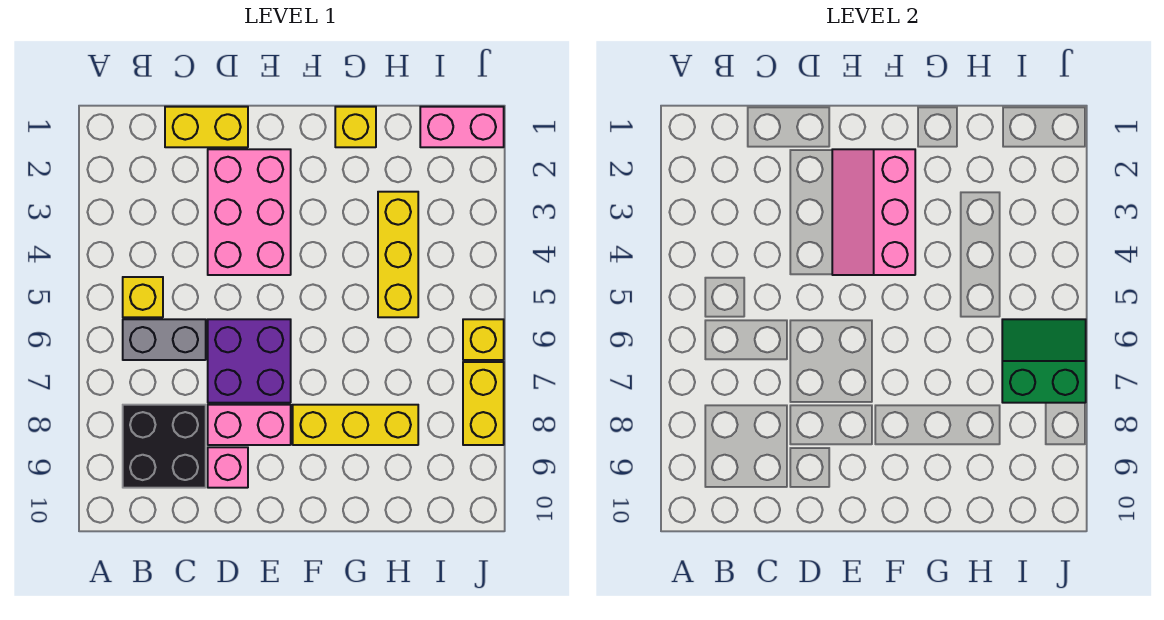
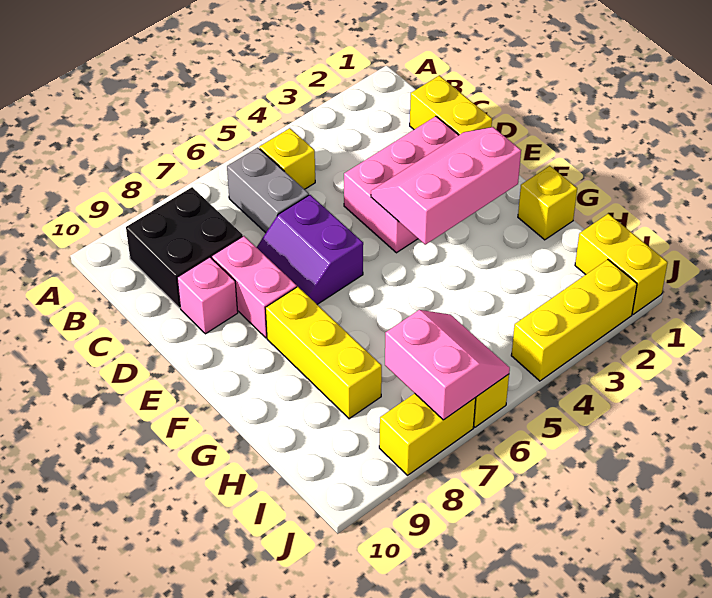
purple 2x2 brick [208,319,291,403] -> purple 2x2 slope [256,195,363,304]
yellow 1x3 brick [378,192,418,317] -> yellow 1x3 brick moved to [511,260,637,381]
pink 1x2 brick [420,107,504,147] -> yellow 1x2 brick [575,214,668,314]
green 2x2 slope [1002,319,1086,403] -> pink 2x2 slope [385,310,510,420]

